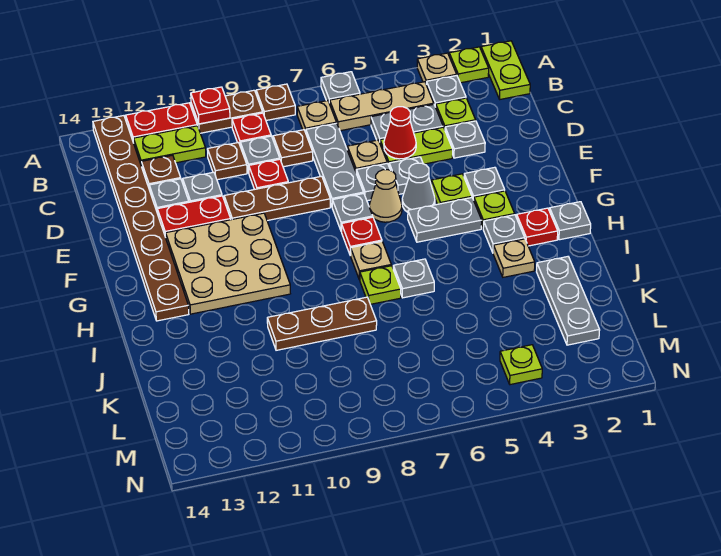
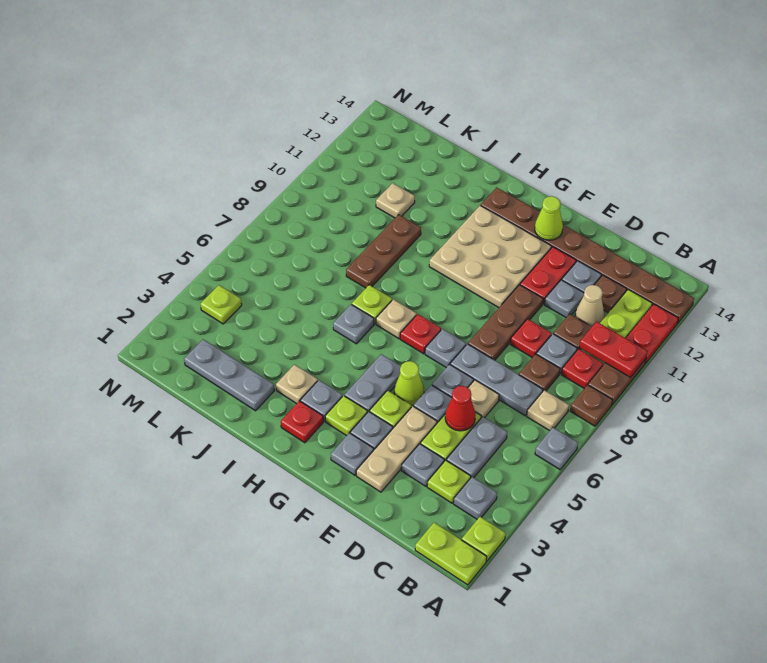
tan 1x1 plate [417,53,457,83] -> tan 1x1 plate moved to [376,183,415,218]
red 1x1 plate [191,87,230,124] -> red 1x2 plate [580,322,647,377]
tan 1x3 plate [330,82,434,131] -> tan 1x3 plate moved to [356,406,437,492]
grey 1x1 cone [402,163,435,212] -> lime 1x1 cone [394,361,424,405]
tan 1x1 cone [369,170,402,222] -> tan 1x1 cone moved to [575,285,604,326]
none -> lime 1x1 cone [535,196,563,240]
grey 1x1 plate [550,202,591,240] -> grey 1x1 plate moved to [331,433,374,475]

